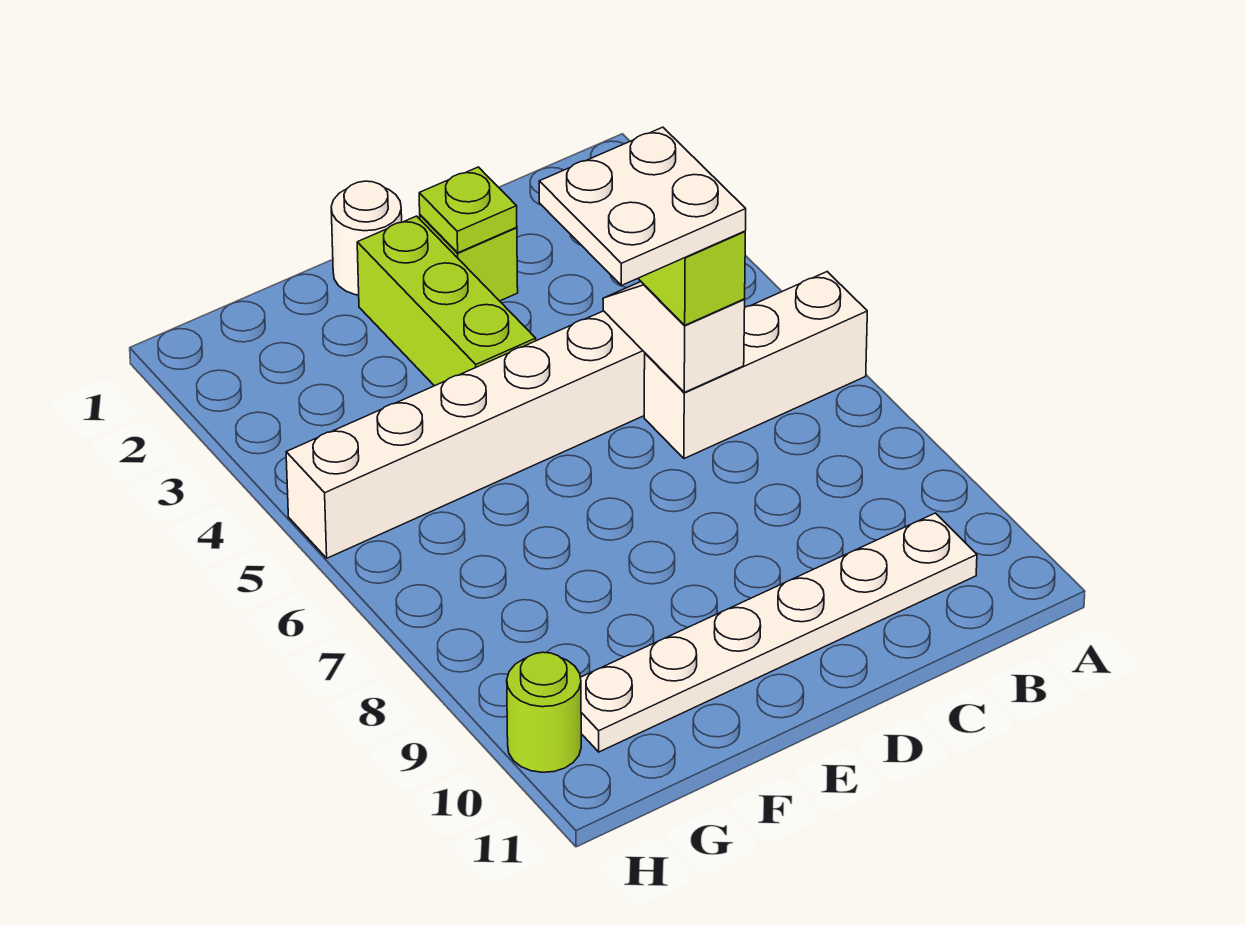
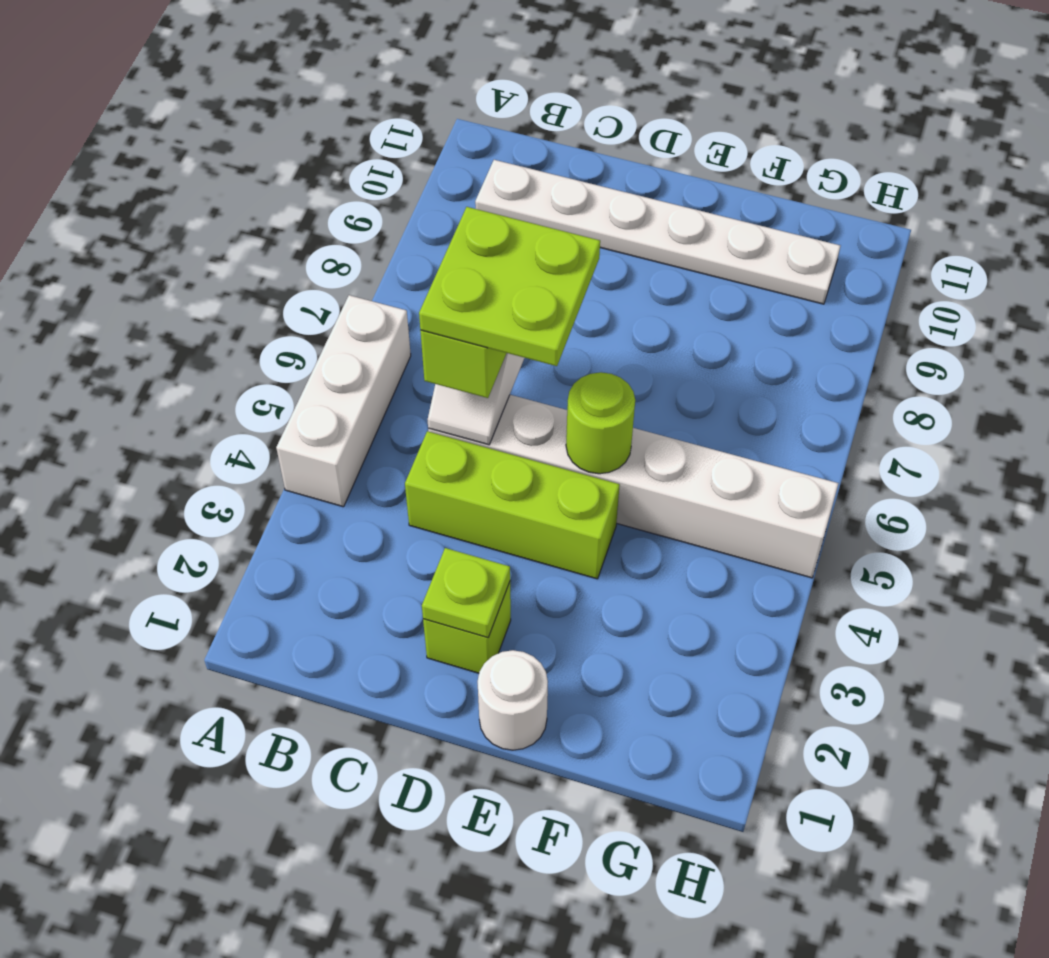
white 1x3 brick [644,272,867,459] -> white 1x3 brick turned to [276,295,411,507]
white 2x2 plate [539,127,746,285] -> lime 2x2 plate [419,207,600,366]
lime 1x3 brick [357,216,536,386] -> lime 1x3 brick turned to [405,431,620,579]
lime 1x1 round brick [507,652,581,772] -> lime 1x1 round brick moved to [566,372,635,474]

